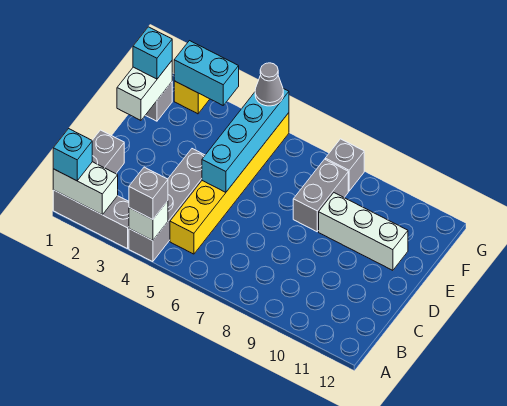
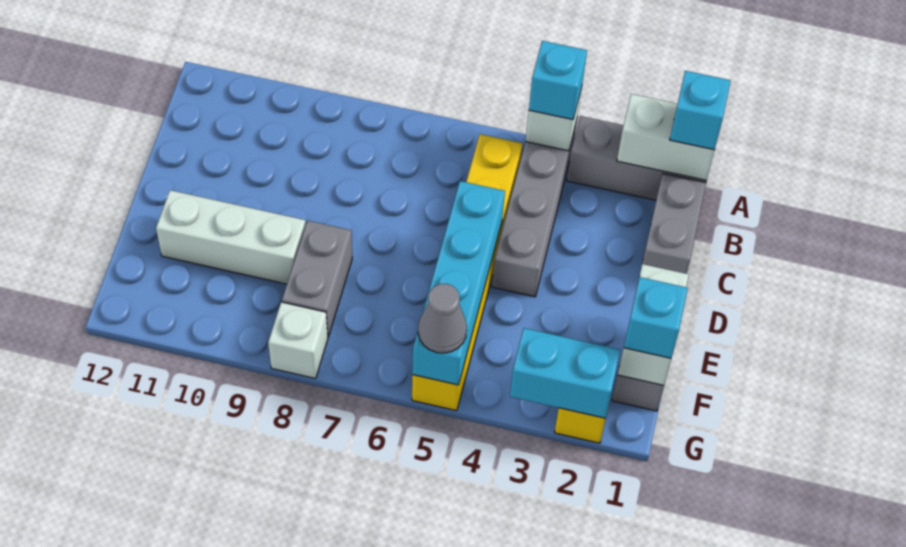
grey 1x1 brick [129,167,168,220] -> cyan 1x1 brick [529,41,587,120]
grey 1x1 brick [325,139,364,191] -> white 1x1 brick [268,302,328,379]

